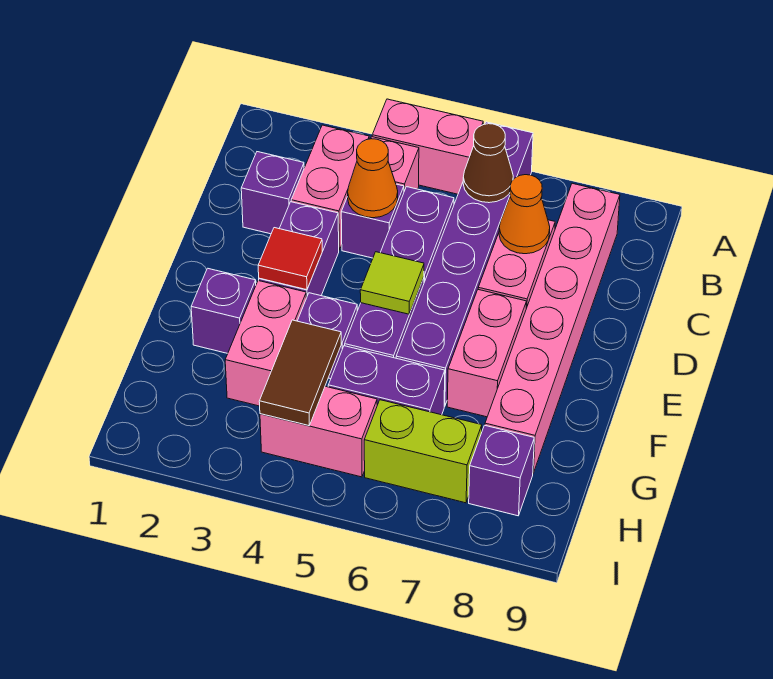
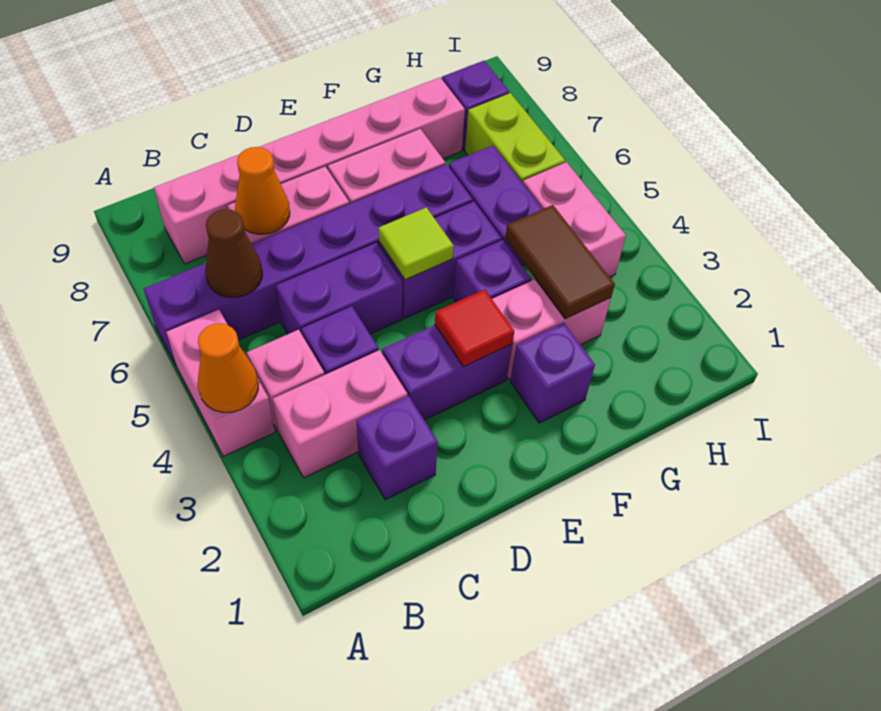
orange 1x1 cone [348,139,398,218] -> orange 1x1 cone moved to [198,324,258,412]
brown 1x2 tile [259,320,341,426] -> brown 1x2 tile turned to [505,205,615,319]

